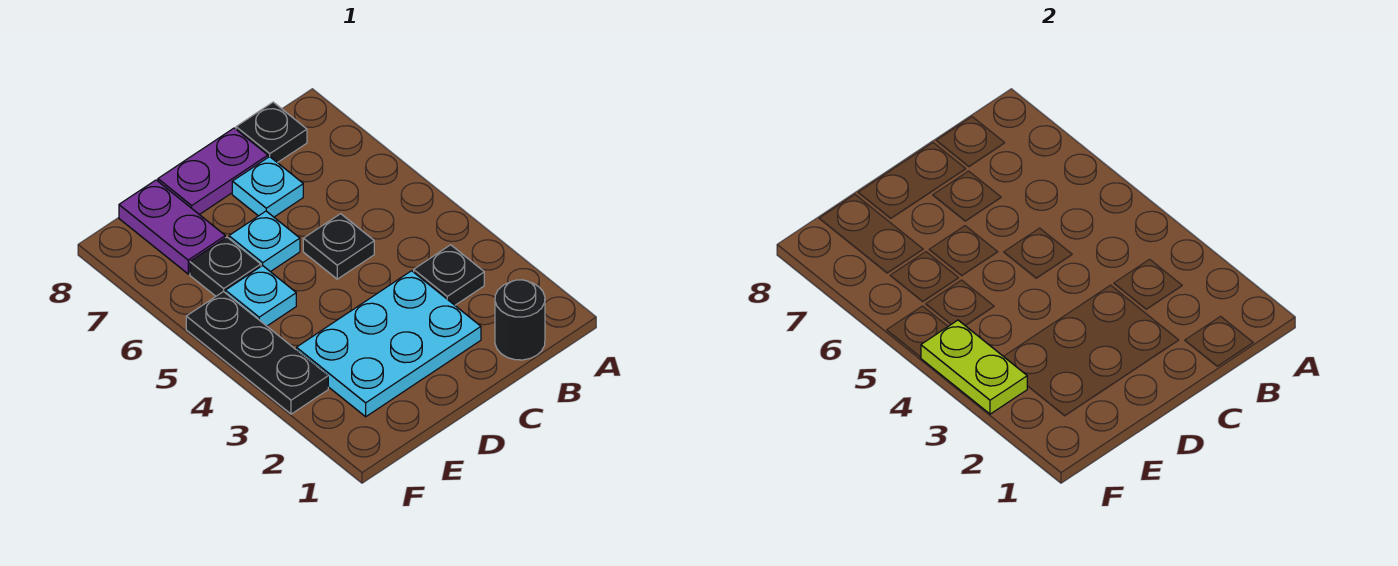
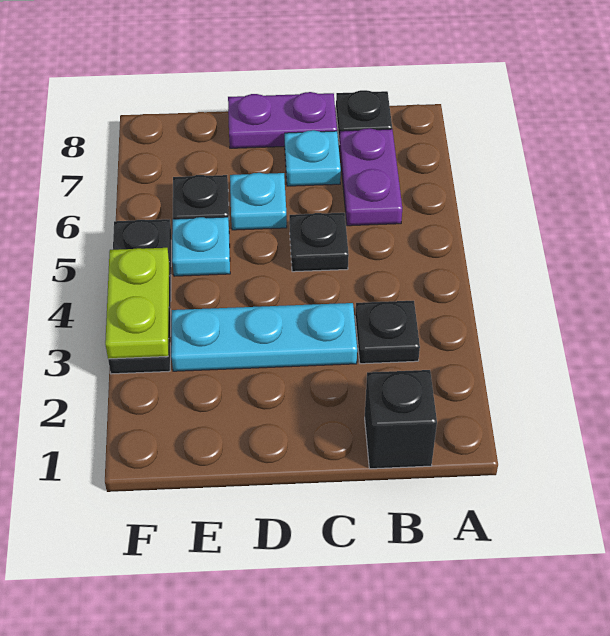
black 1x1 round brick [495,280,545,360] -> black 1x1 brick [365,370,437,469]
cyan 2x3 plate [296,271,481,417] -> cyan 1x3 plate [171,303,357,371]
purple 1x2 plate [119,180,225,274] -> purple 1x2 plate moved to [339,128,402,226]

